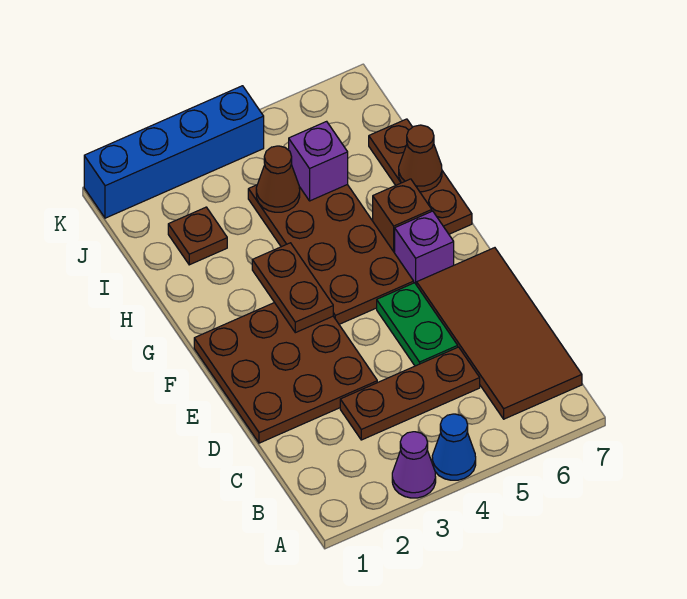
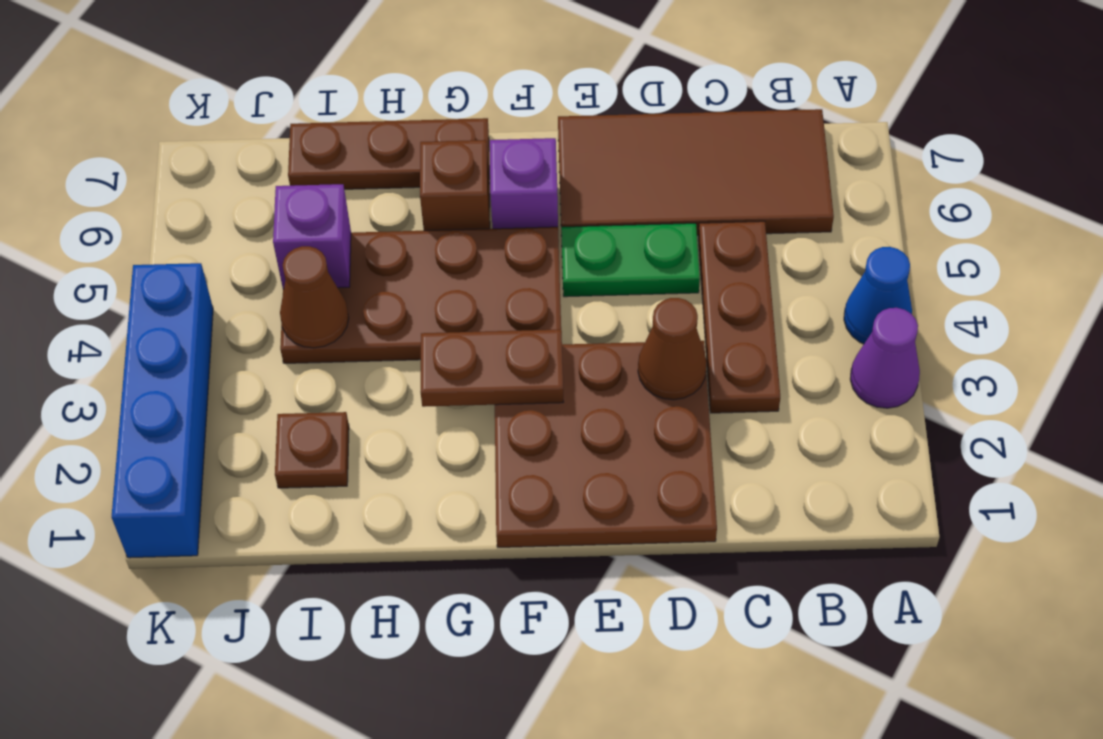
brown 1x1 cone [399,125,442,192] -> brown 1x1 cone moved to [638,298,707,400]

